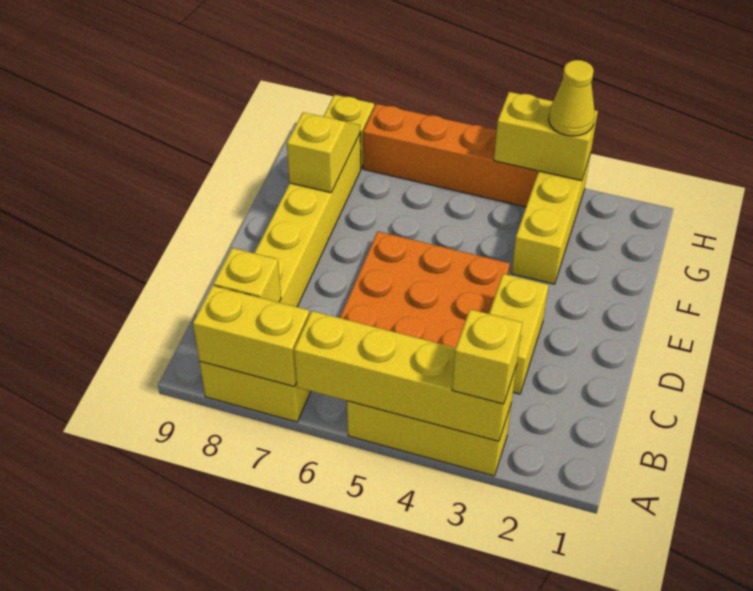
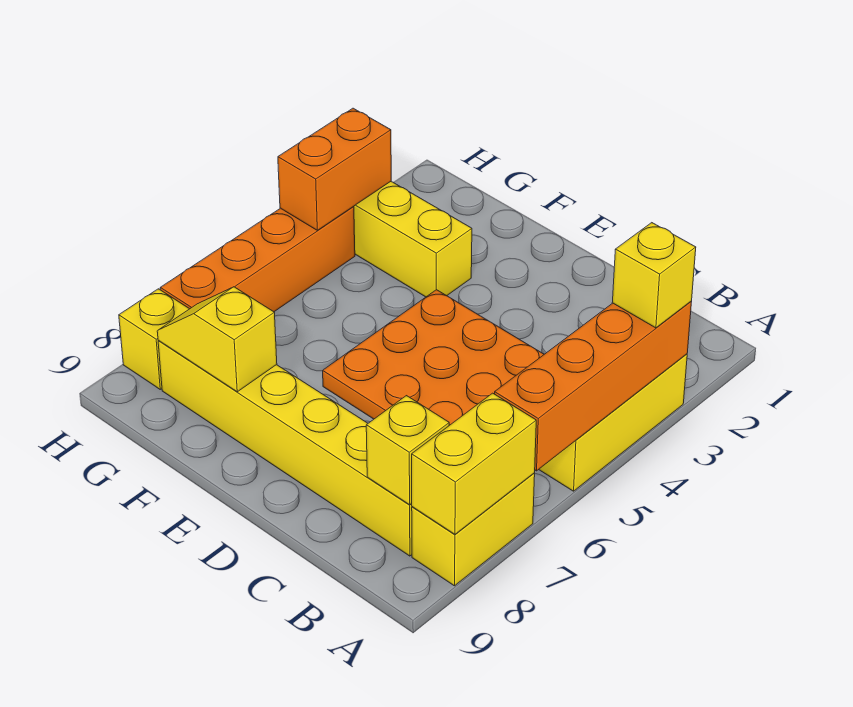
yellow 1x4 brick [294,311,517,441] -> orange 1x4 brick [495,302,691,471]
yellow 1x2 brick [489,274,549,394] -> none
yellow 1x2 brick [494,92,598,181] -> orange 1x2 brick [278,108,391,230]
yellow 1x1 cone [549,60,595,136] -> none

